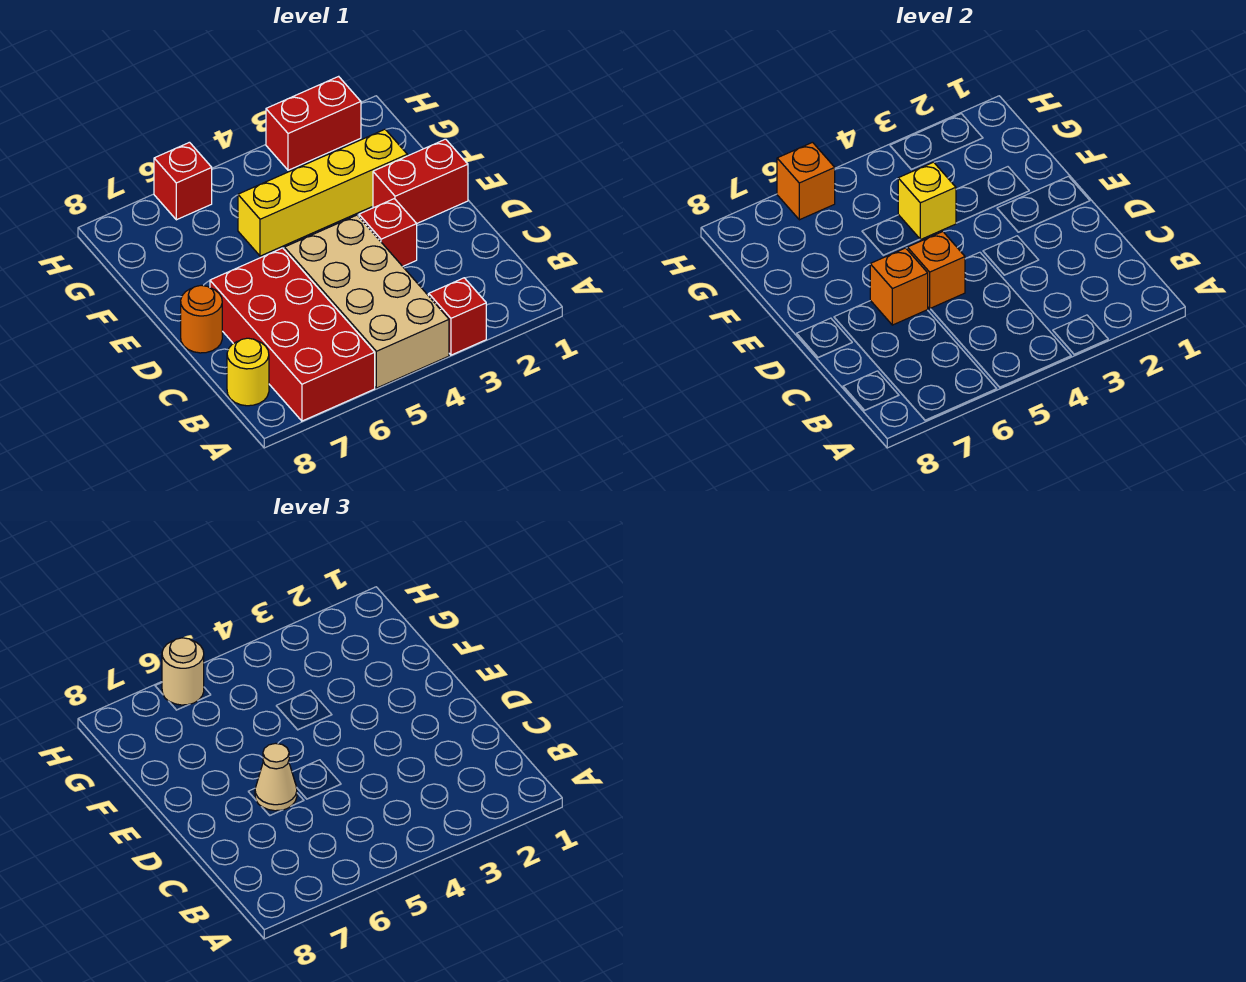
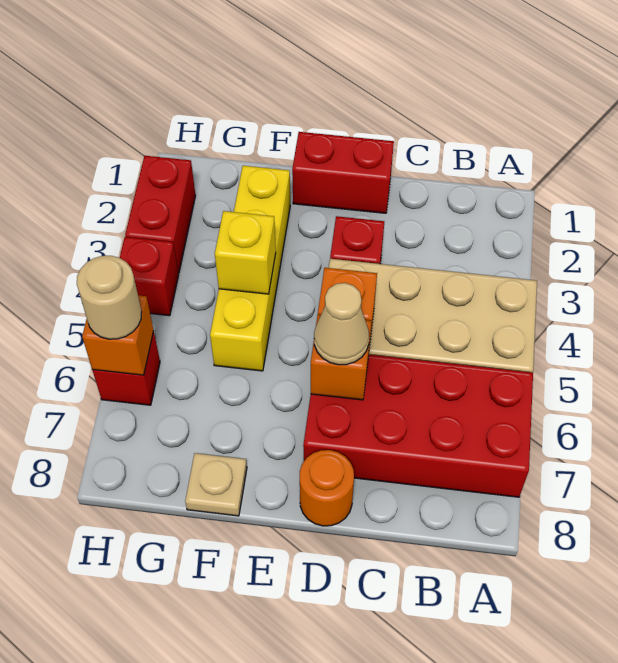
red 1x1 brick [429,278,486,355] -> red 1x1 brick moved to [120,237,179,316]
yellow 1x1 round brick [227,338,269,406] -> none
red 1x2 brick [373,139,468,223] -> red 1x2 brick turned to [292,132,394,213]
none -> tan 1x1 plate [185,453,247,516]

